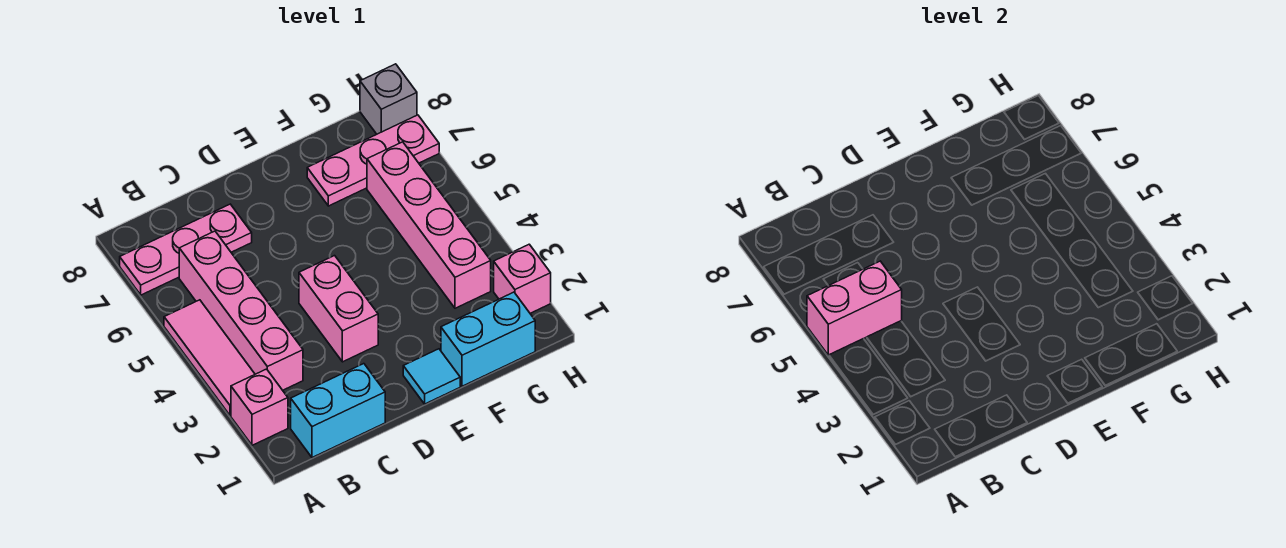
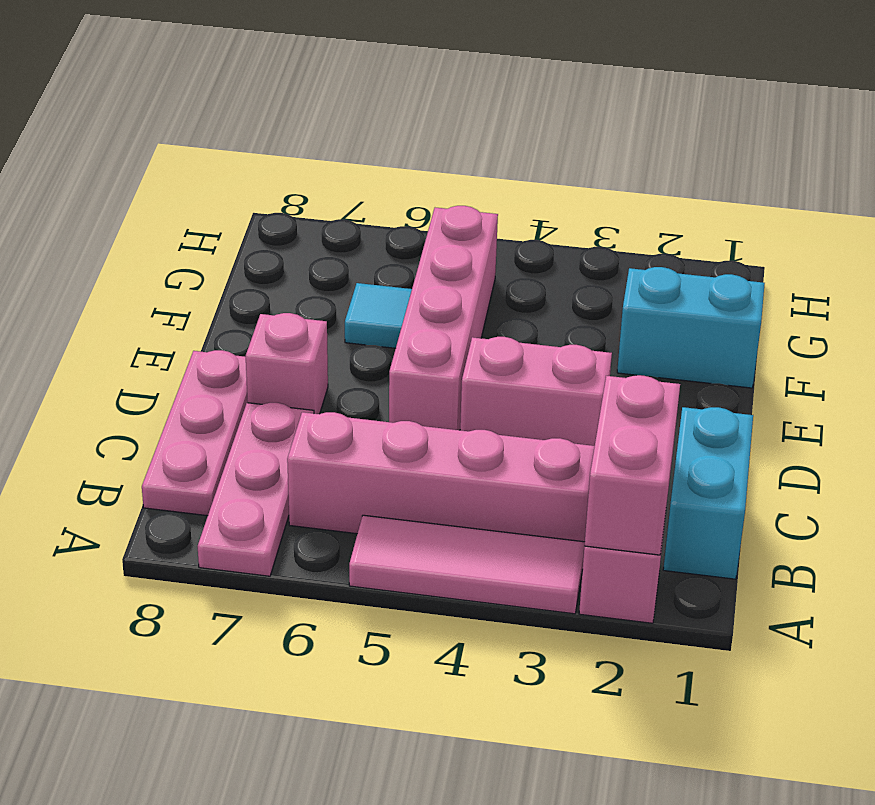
pink 1x2 brick [807,261,902,355] -> pink 1x2 brick moved to [584,375,680,555]
cyan 1x1 tile [403,349,460,404] -> cyan 1x1 tile moved to [345,283,412,348]
cyan 1x2 brick [441,292,535,386] -> cyan 1x2 brick turned to [617,267,765,388]
pink 1x3 plate [307,115,439,206] -> pink 1x3 plate moved to [142,350,248,516]
pink 1x4 brick [367,142,491,308] -> pink 1x4 brick turned to [389,206,498,430]
pink 1x1 brick [494,244,551,313] -> pink 1x1 brick moved to [246,313,328,414]
grey 1x1 brick [360,64,417,134] -> none

